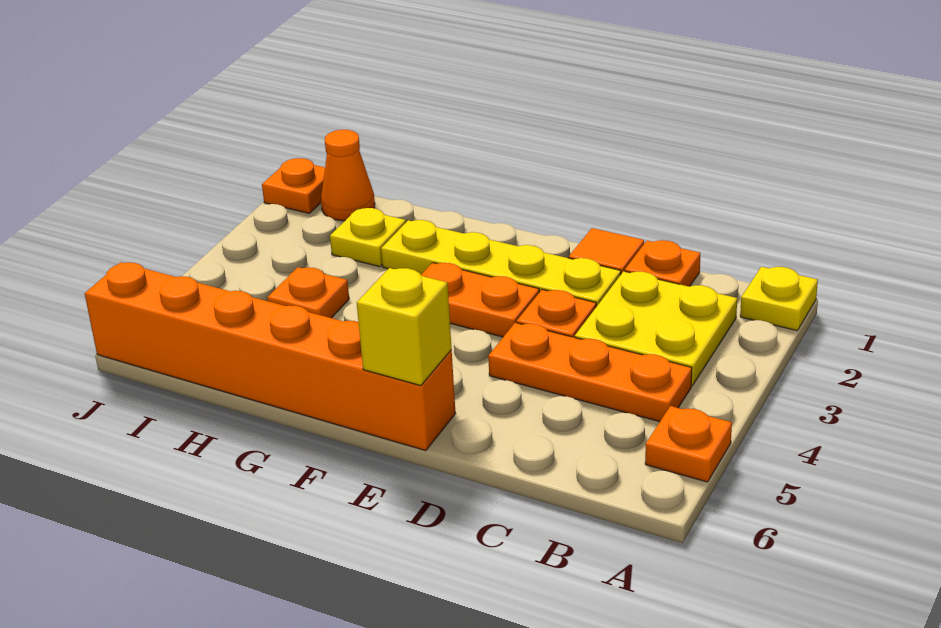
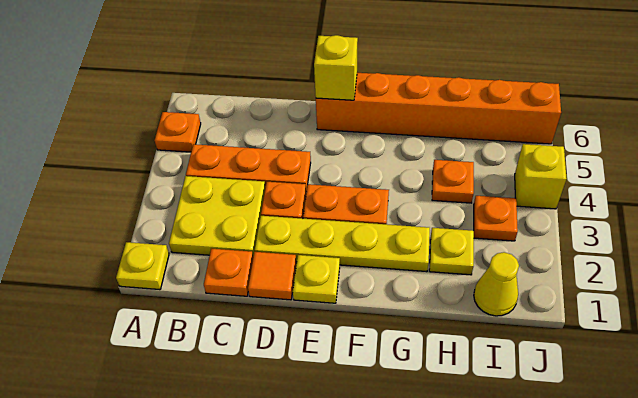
none -> yellow 1x1 plate [293,255,340,303]
orange 1x1 cone [321,130,375,221] -> yellow 1x1 cone [474,252,519,316]
orange 1x1 plate [262,158,325,213] -> orange 1x1 plate moved to [474,196,518,241]
none -> yellow 1x1 brick [515,144,567,209]

